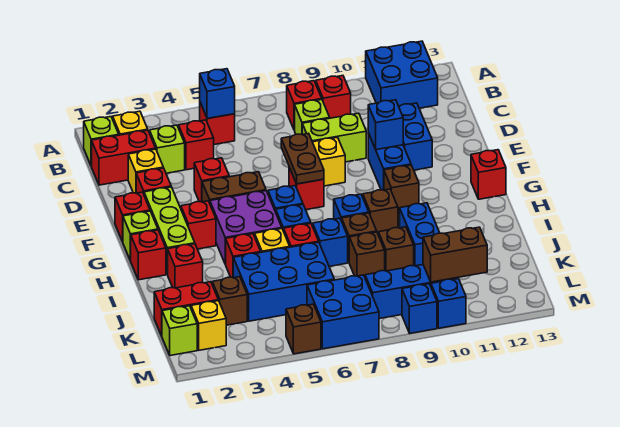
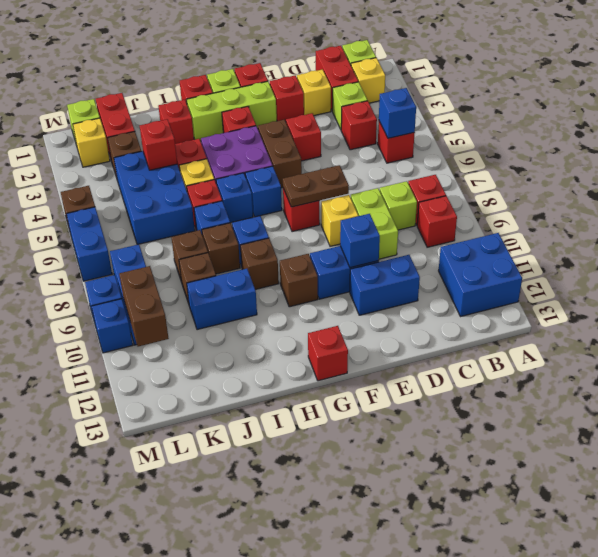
none -> red 1x1 brick [140,119,177,170]
blue 2x2 brick [307,275,379,349] -> blue 1x2 brick [67,207,112,281]

